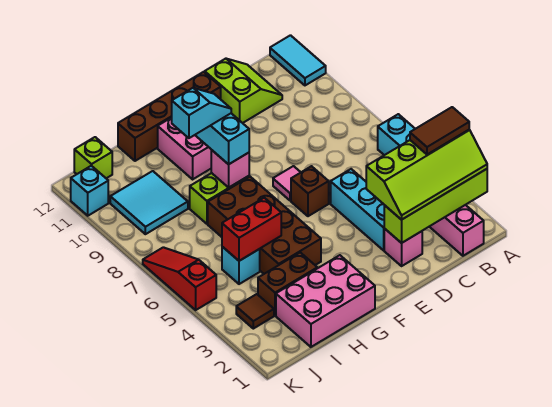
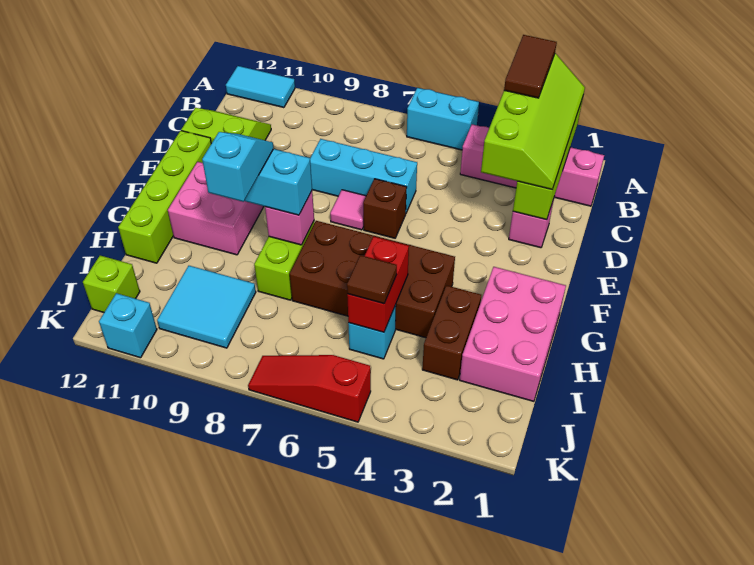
cyan 1x3 brick [331,169,384,250] -> cyan 1x3 brick moved to [310,139,417,213]
brown 1x4 brick [118,72,221,161] -> lime 1x4 brick [118,131,211,263]
brown 1x1 tile [236,294,274,329] -> brown 1x1 tile moved to [347,255,397,304]

